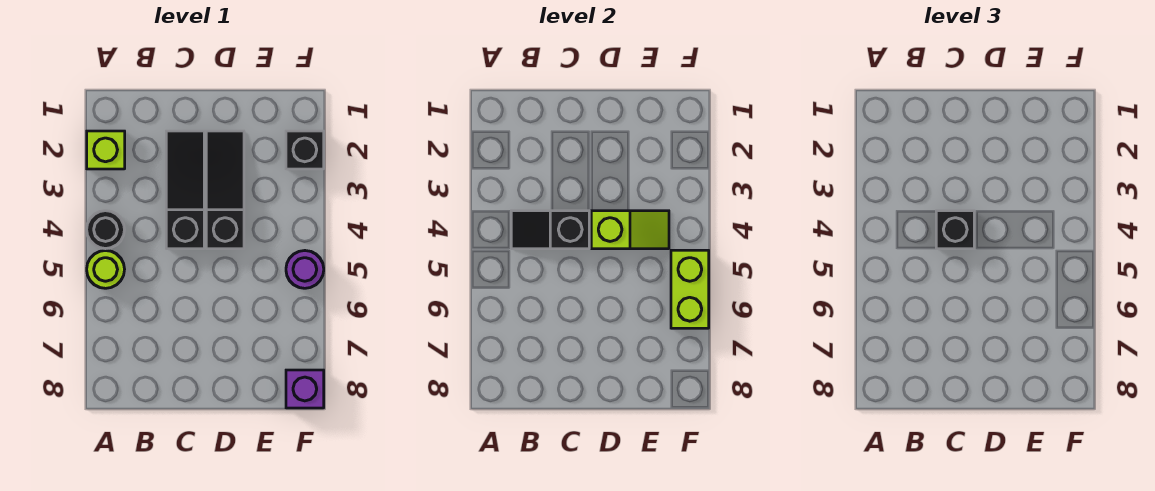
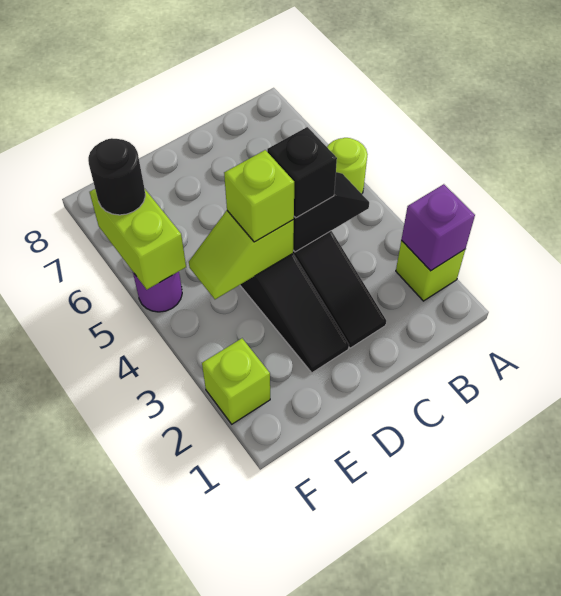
black 1x1 round brick [87,211,125,249] -> black 1x1 round brick moved to [88,138,145,215]
none -> lime 1x1 brick [224,150,294,242]
black 1x1 brick [286,131,324,169] -> lime 1x1 brick [202,338,270,424]
purple 1x1 brick [286,370,324,408] -> purple 1x1 brick moved to [401,184,475,271]

